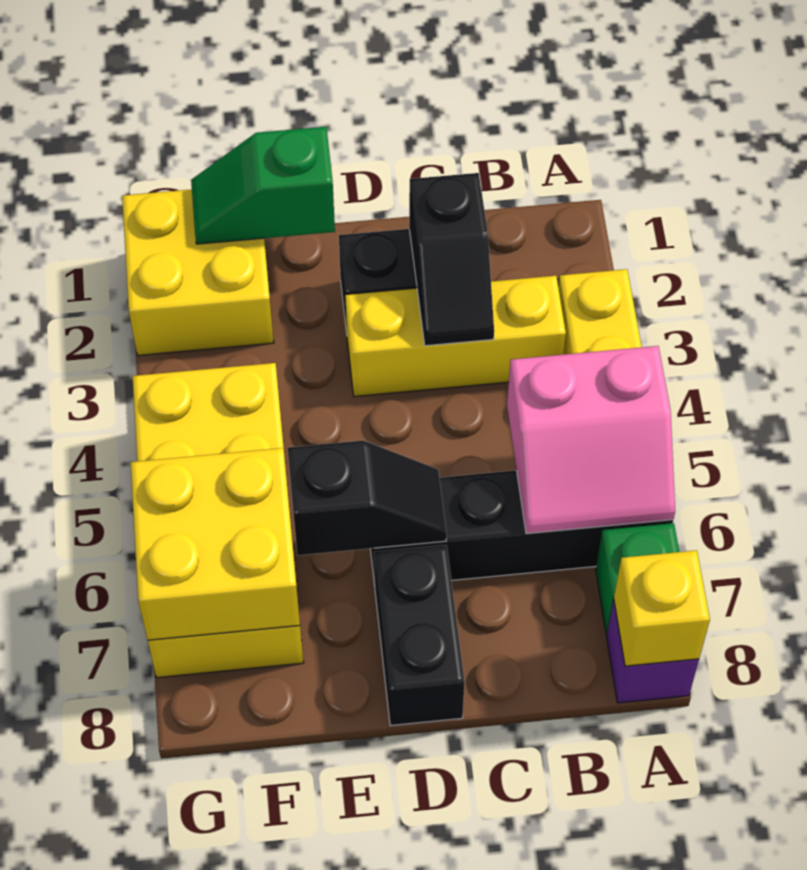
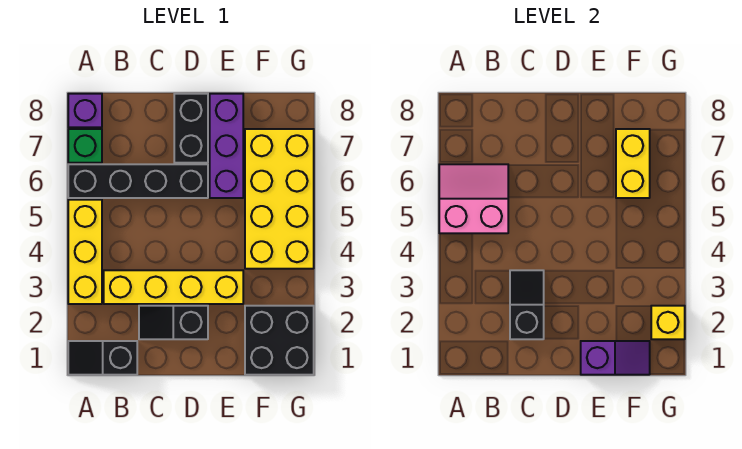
yellow 1x1 brick [614,550,710,666] -> yellow 1x1 brick moved to [651,306,685,339]
yellow 1x3 brick [345,276,566,397] -> yellow 1x4 brick [104,270,243,304]
black 1x2 slope [287,441,447,555] -> black 1x2 slope moved to [68,341,137,375]
green 1x2 slope [191,127,335,244] -> purple 1x2 slope [581,341,650,375]
none -> purple 1x3 brick [210,94,243,198]
yellow 2x2 brick [122,189,274,356] -> black 2x2 brick [245,306,314,375]
yellow 2x2 brick [131,448,300,640] -> yellow 1x2 brick [616,129,650,198]

